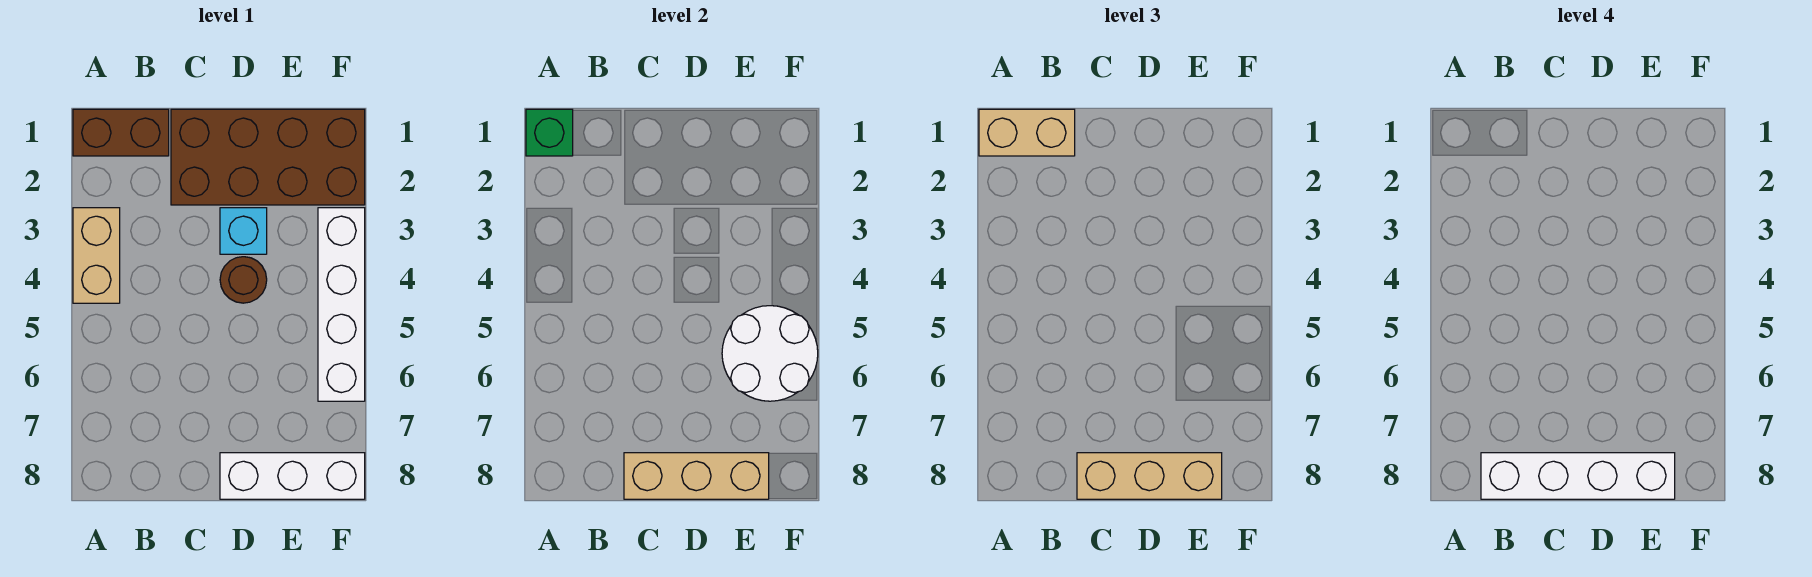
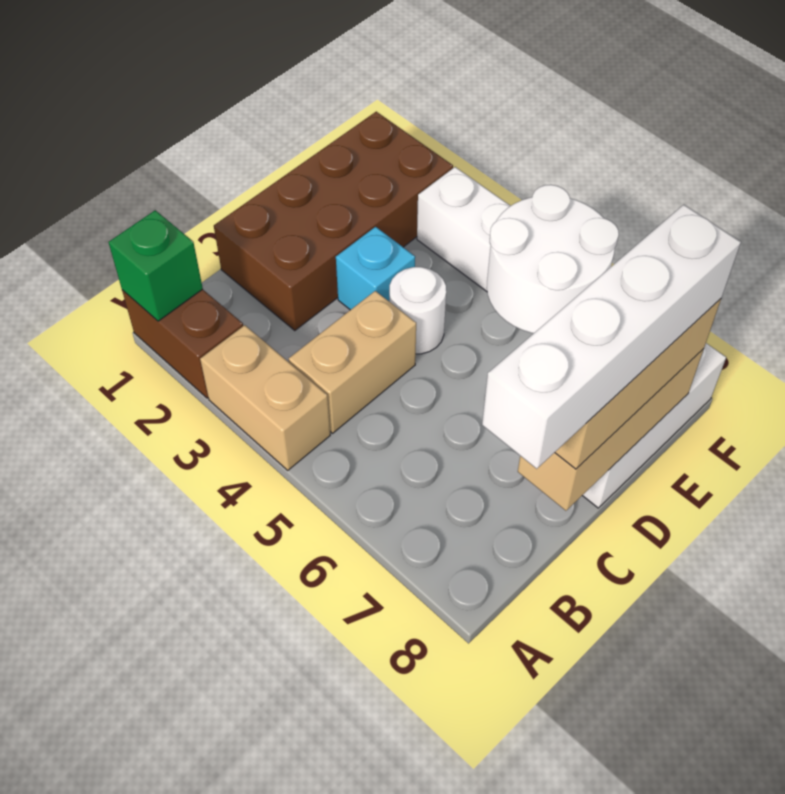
brown 1x2 brick [73,109,169,156] -> brown 1x2 brick turned to [122,289,243,398]
tan 1x2 brick [979,109,1075,156] -> tan 1x2 brick moved to [289,291,416,433]
brown 1x1 round brick [220,257,267,303] -> white 1x1 round brick [390,267,446,354]

